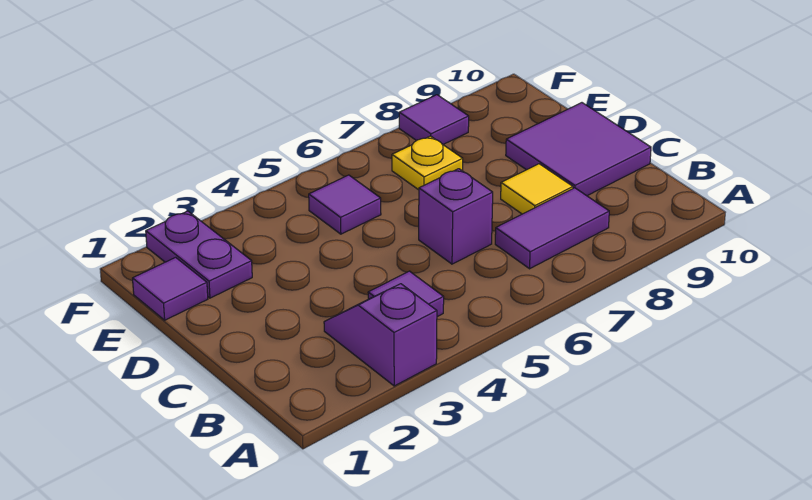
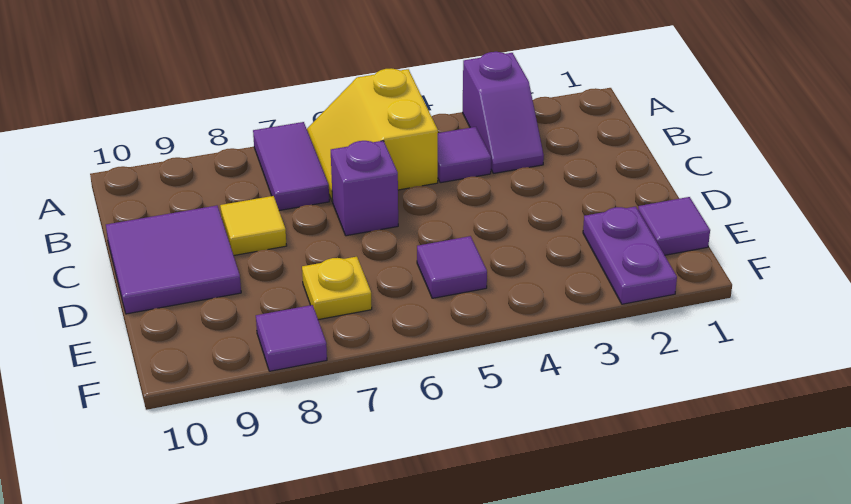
none -> yellow 2x2 slope [307,68,438,201]
purple 1x2 tile [495,188,609,269] -> purple 1x2 tile turned to [253,122,329,211]

